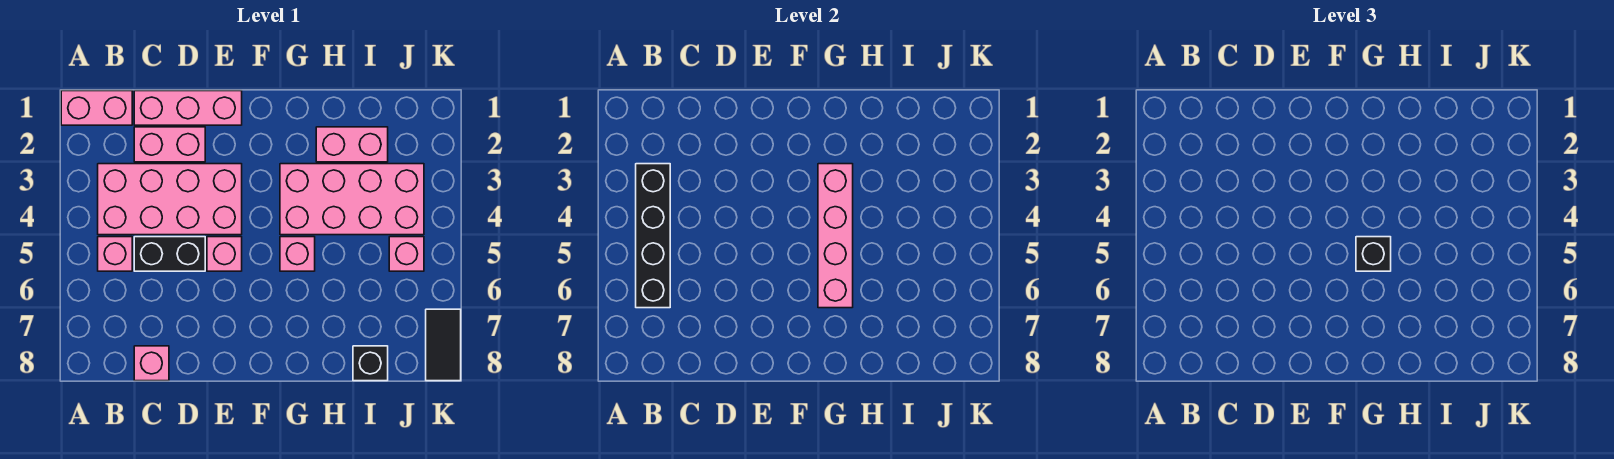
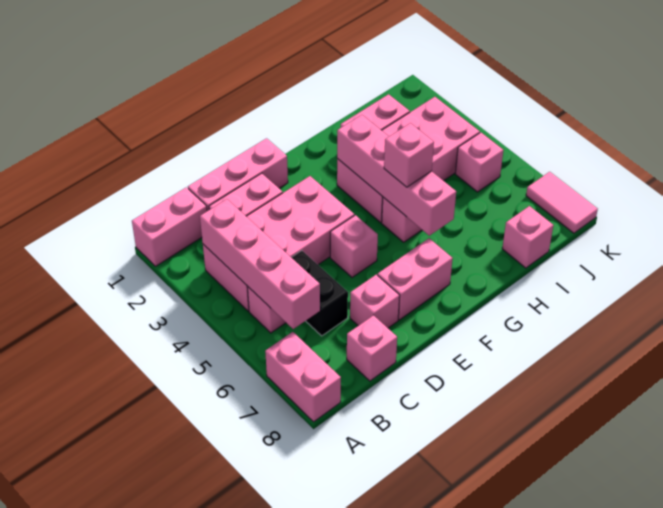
none -> pink 1x2 brick [265,332,341,422]
black 1x4 brick [636,164,670,308] -> pink 1x4 brick [200,199,320,329]
black 1x2 brick [134,237,205,271] -> black 1x2 brick turned to [291,251,348,336]
none -> pink 1x1 brick [350,275,400,328]
none -> pink 1x2 brick [378,238,453,320]
black 1x1 brick [1356,237,1391,271] -> pink 1x1 brick [384,123,434,187]
black 1x1 brick [353,346,388,381] -> pink 1x1 brick [502,206,553,268]
black 1x2 tile [426,309,461,381] -> pink 1x2 tile [526,172,598,233]

